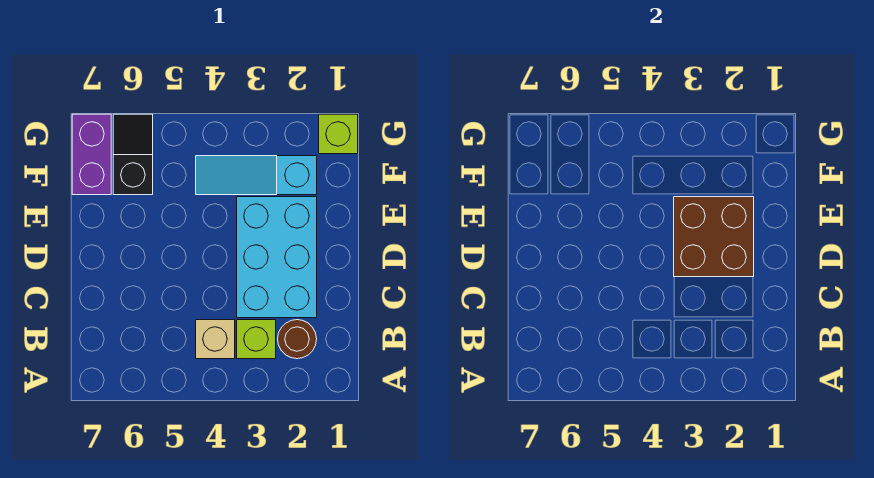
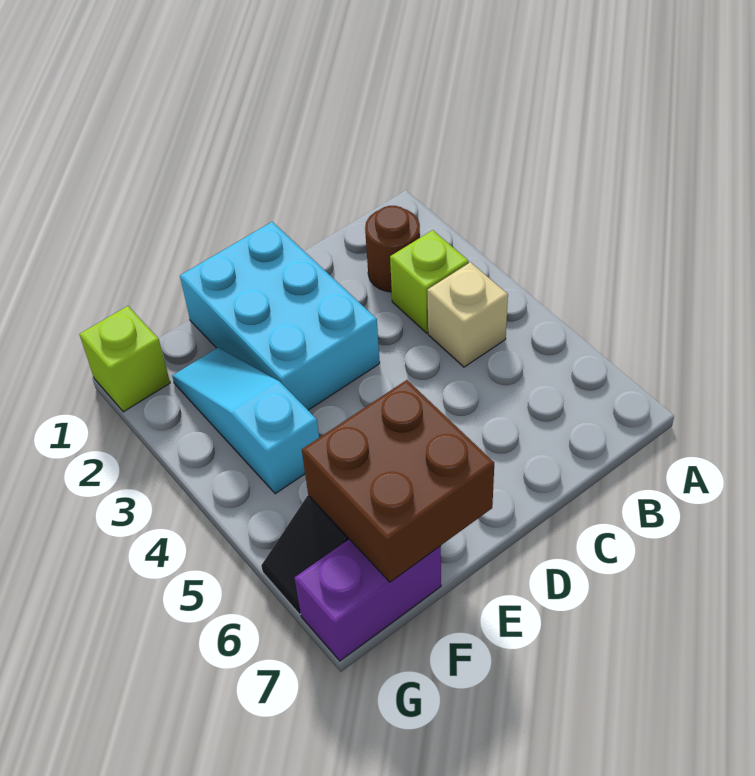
cyan 2x3 brick [237,197,317,318] -> cyan 2x3 brick turned to [180,222,380,410]
brown 2x2 brick [674,197,754,277] -> brown 2x2 brick moved to [302,380,494,582]
cyan 1x3 slope [196,156,317,195] -> cyan 1x3 slope turned to [172,347,319,494]

